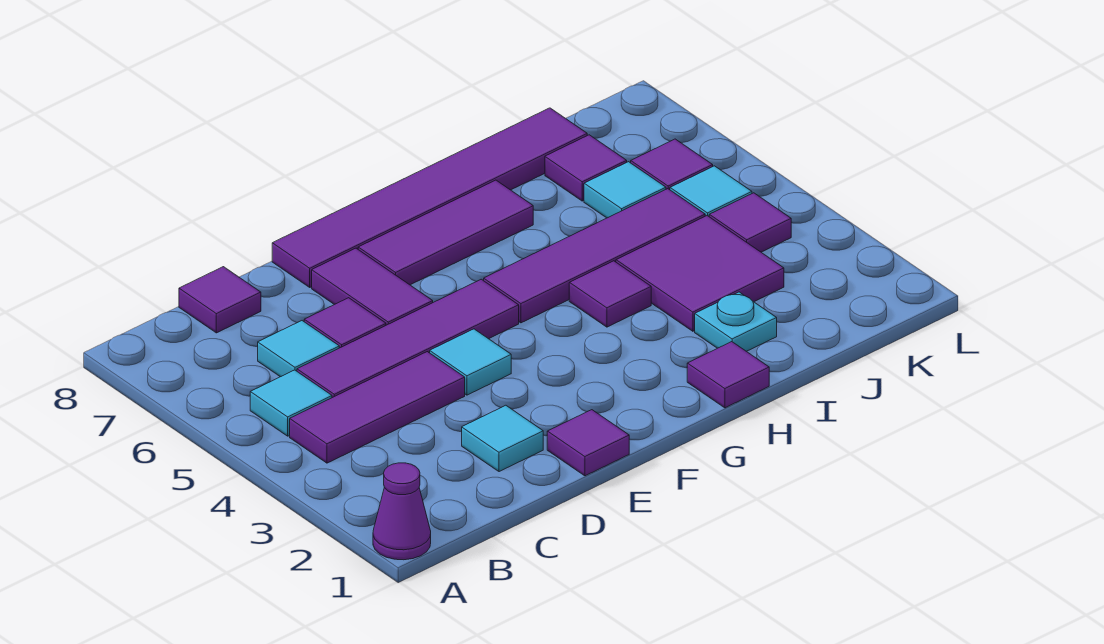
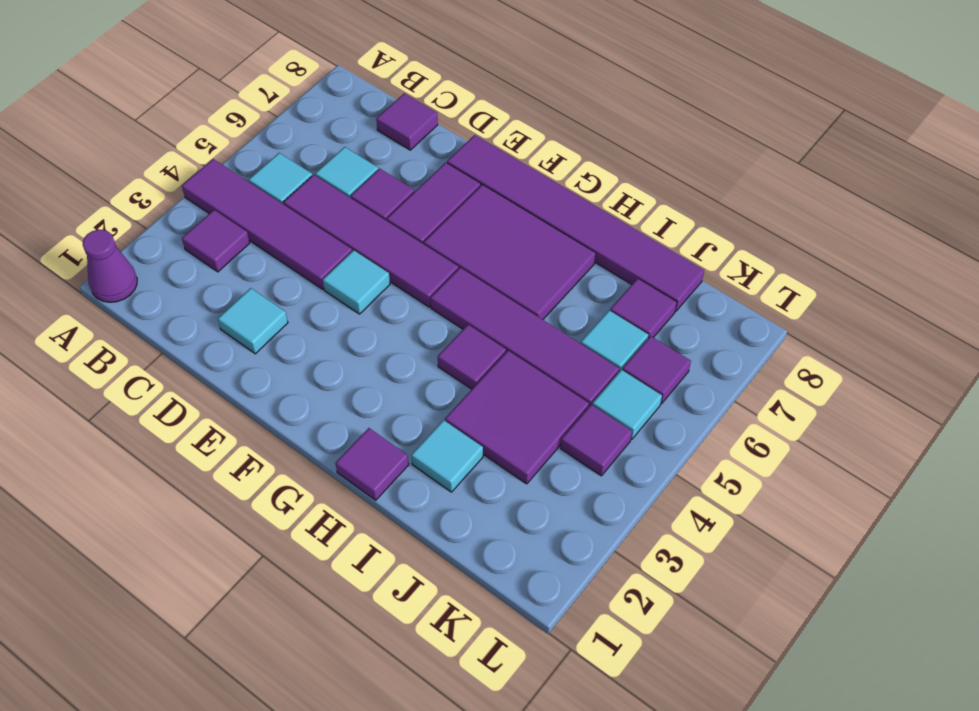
purple 1x3 tile [290,352,465,463] -> purple 1x4 tile [182,159,352,289]
purple 1x1 tile [547,410,629,476] -> purple 1x1 tile moved to [182,210,250,272]
purple 1x3 tile [358,180,533,285] -> purple 2x3 tile [424,185,595,320]
cyan 1x1 plate [695,292,777,351] -> cyan 1x1 tile [411,420,483,492]

